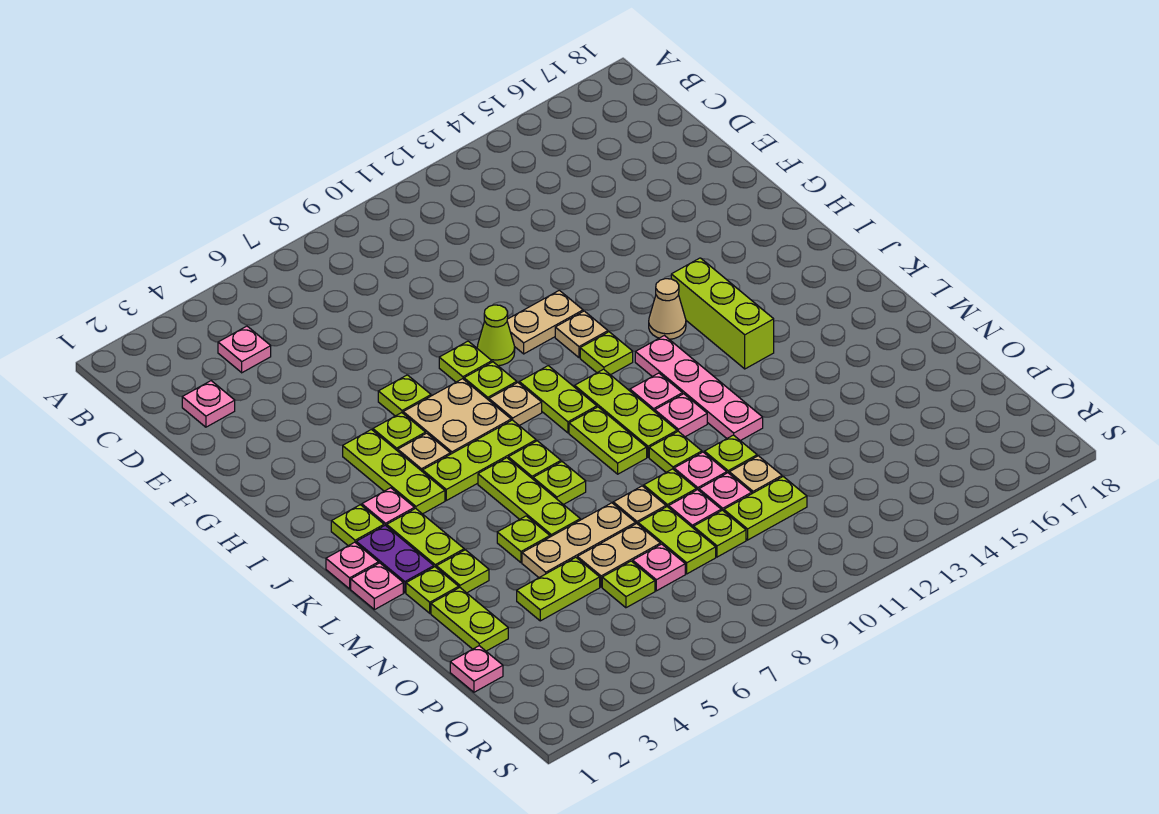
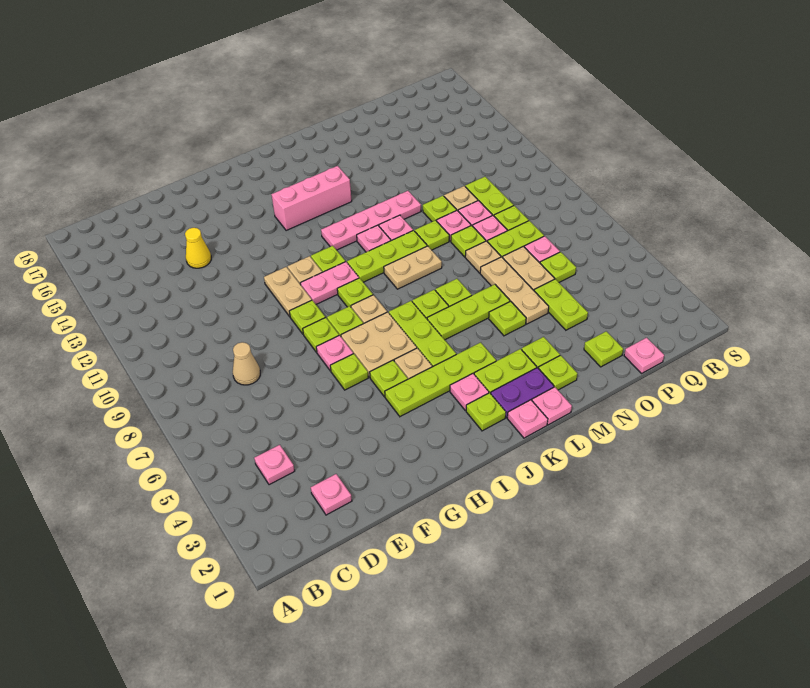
none -> yellow 1x1 cone [185,228,211,268]
none -> pink 1x1 plate [316,335,353,371]
lime 1x1 cone [477,305,515,366] -> lime 1x1 plate [289,300,325,334]
lime 1x3 plate [343,430,445,514] -> lime 1x4 plate [385,342,496,417]
none -> pink 1x2 plate [300,262,359,304]
lime 1x2 plate [519,366,597,433] -> lime 1x1 plate [337,278,373,307]
tan 1x1 cone [649,279,686,339] -> tan 1x1 cone moved to [233,342,260,385]
lime 1x3 brick [671,258,774,369] -> pink 1x3 brick [271,166,352,231]
lime 1x2 plate [569,407,647,474] -> tan 1x2 plate [384,246,442,289]
lime 1x2 plate [431,588,508,651] -> lime 1x1 plate [584,331,623,367]

